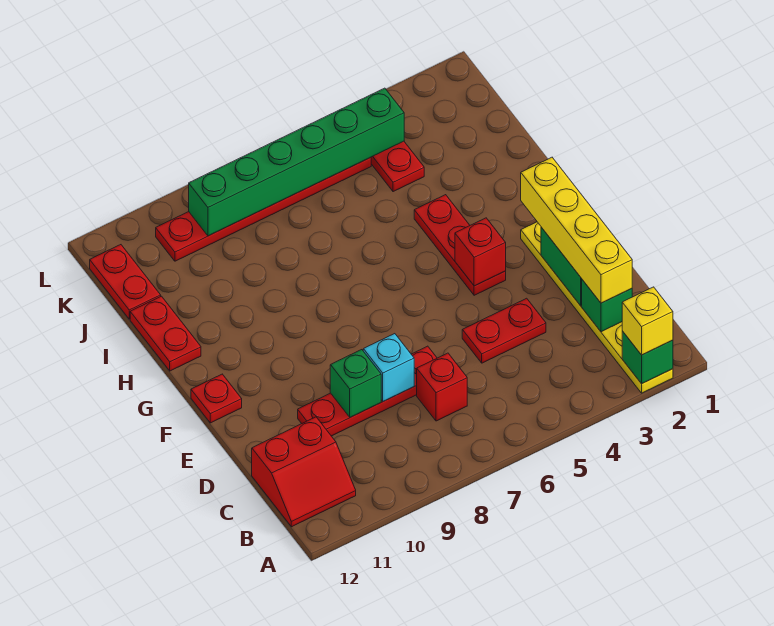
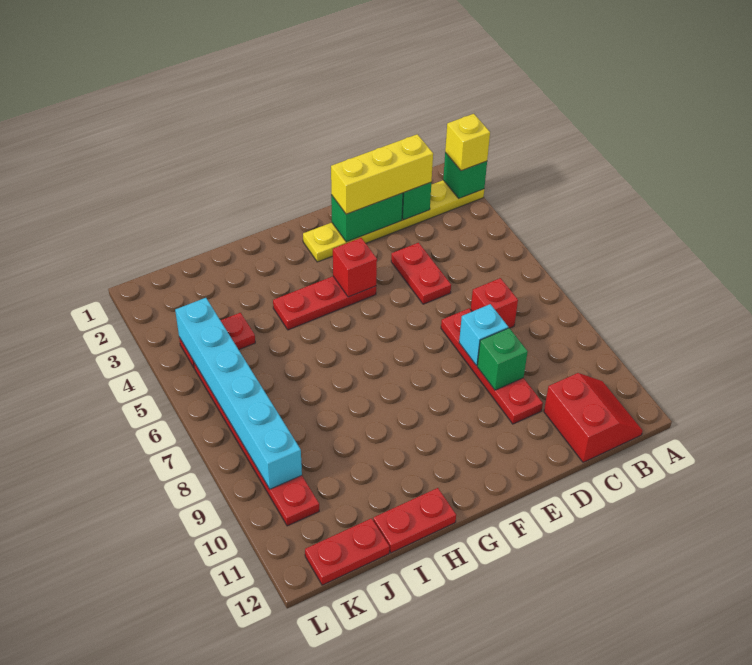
yellow 1x4 brick [521,157,632,303] -> yellow 1x3 brick [331,134,433,214]
red 1x1 plate [191,374,242,423] -> none
green 1x6 brick [189,88,404,236] -> cyan 1x6 brick [175,298,302,489]

